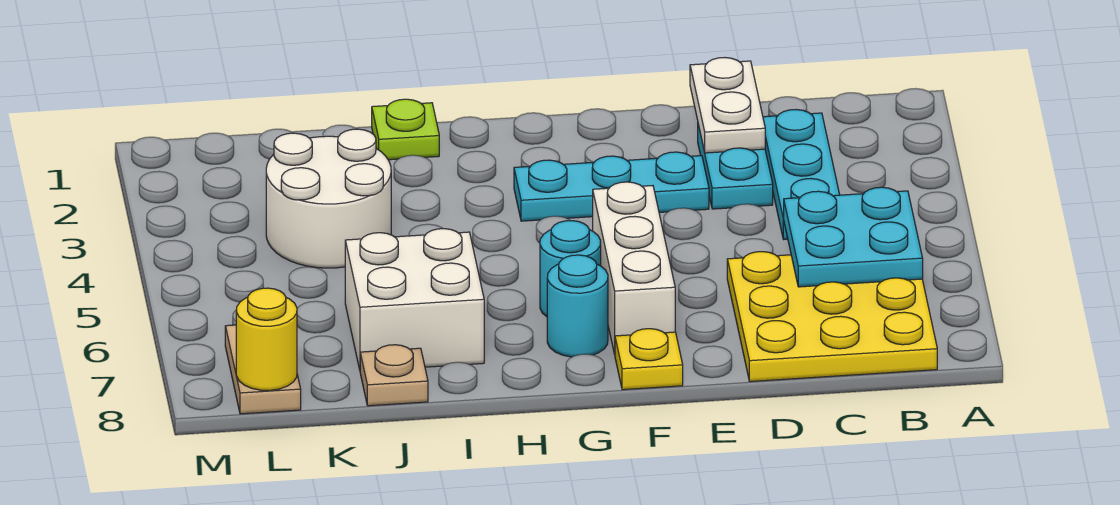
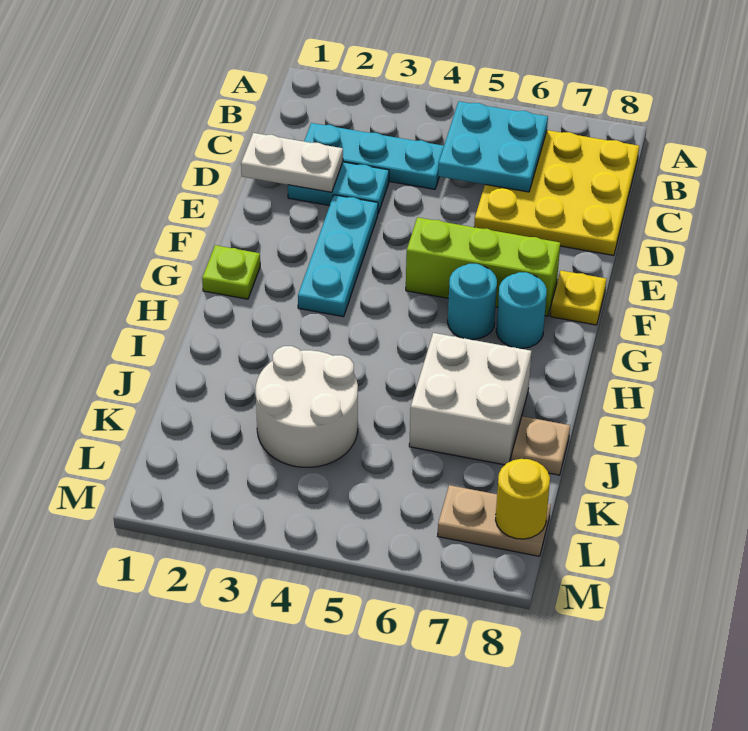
white 1x3 brick [593,182,675,354] -> lime 1x3 brick [406,217,560,316]
lime 1x1 plate [372,99,439,160] -> lime 1x1 plate moved to [202,245,260,299]

